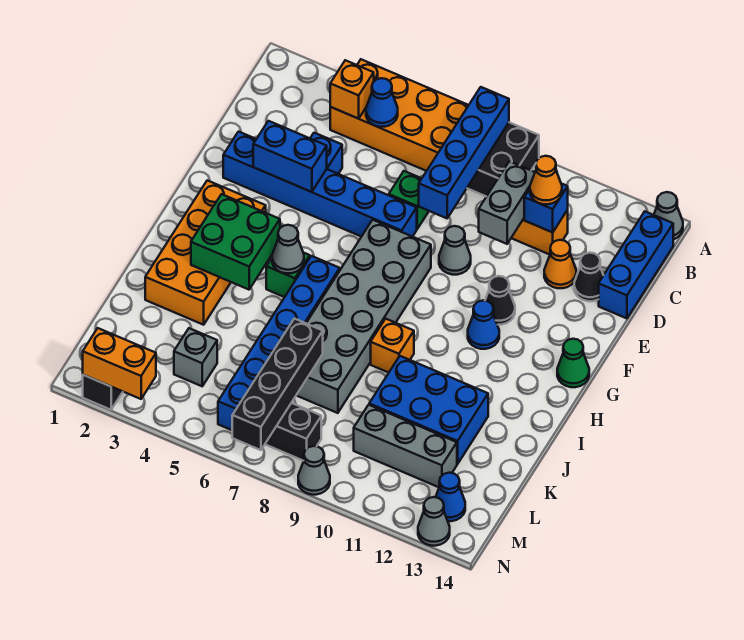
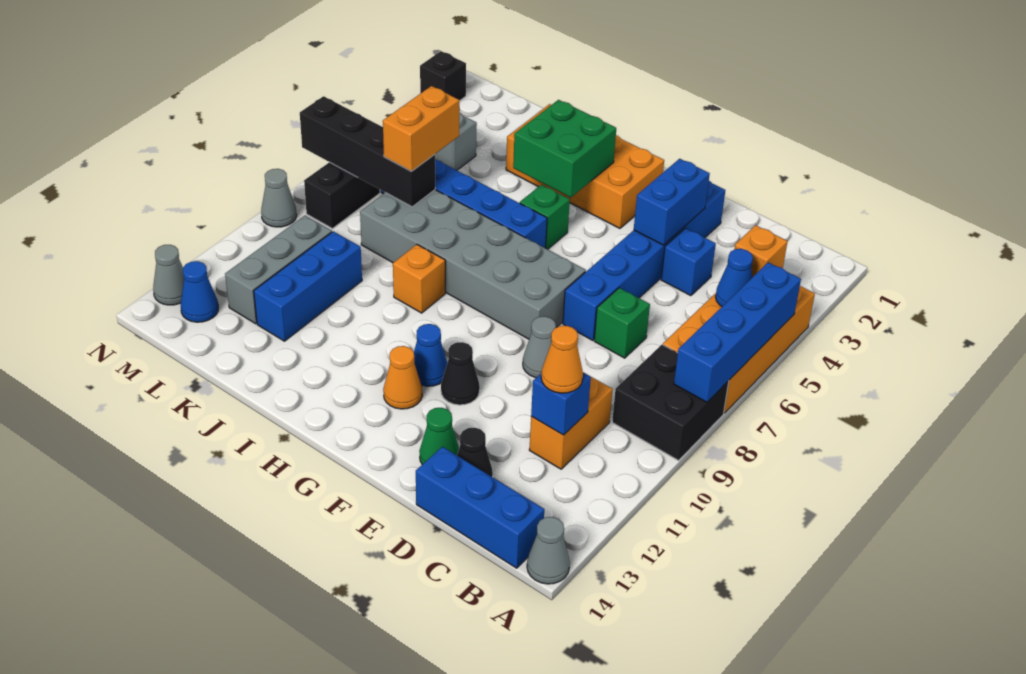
blue 1x4 brick [419,87,509,218] -> blue 1x4 brick turned to [674,262,801,402]
grey 1x2 brick [479,161,535,244] -> none
orange 1x1 cone [544,240,576,288] -> orange 1x1 cone moved to [383,346,422,409]
green 1x1 cone [557,339,589,387] -> green 1x1 cone moved to [419,408,459,464]
grey 1x1 cone [272,225,304,273] -> none
blue 2x3 brick [369,356,488,464] -> blue 1x3 brick [254,231,362,341]
orange 1x2 brick [83,328,156,399] -> orange 1x2 brick moved to [383,86,459,171]

